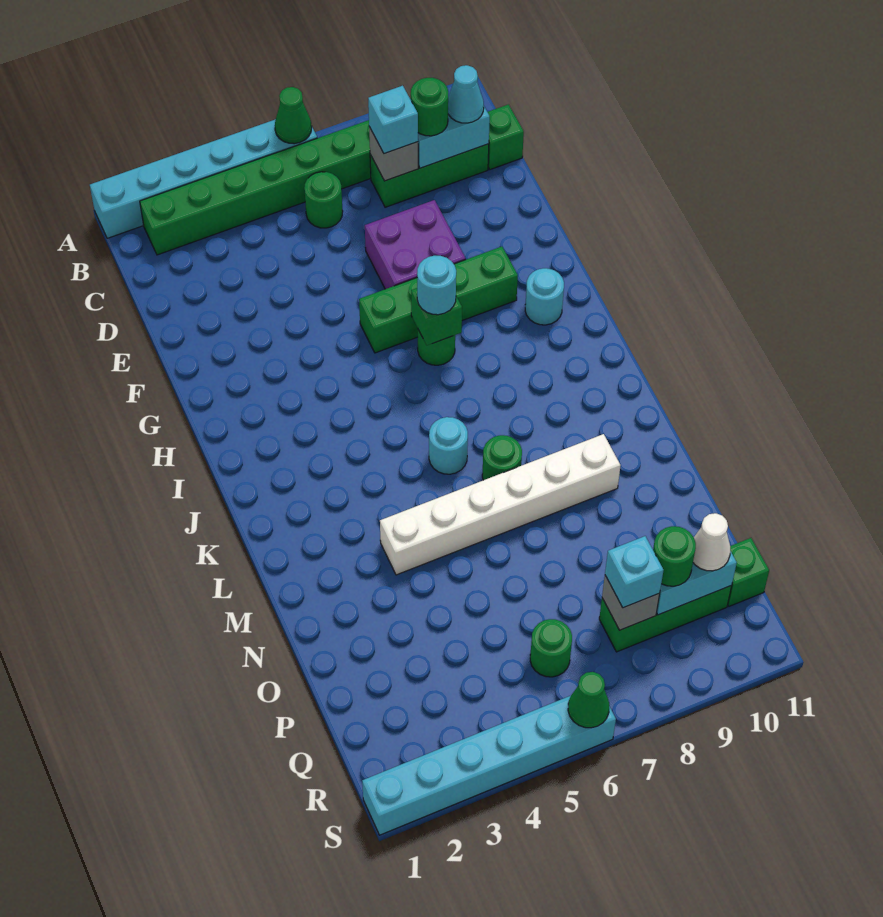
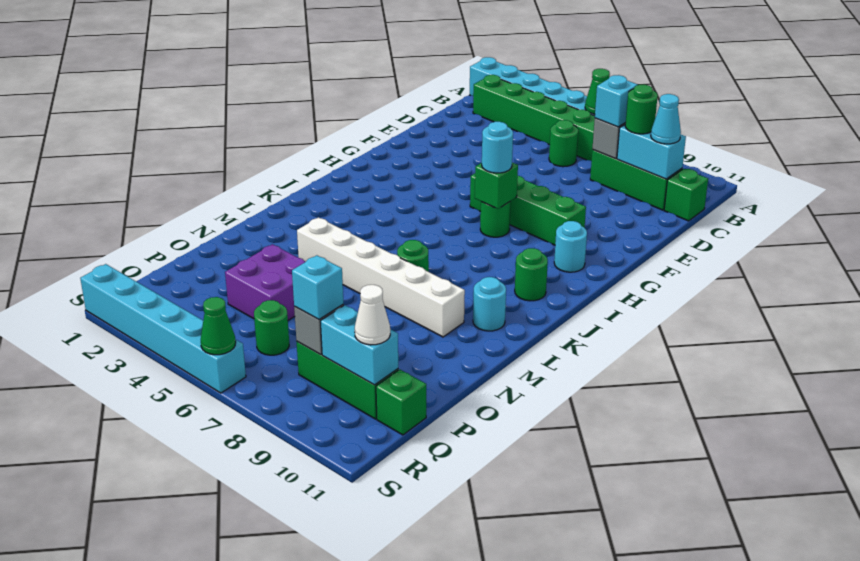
purple 2x2 brick [365,200,466,289] -> purple 2x2 brick moved to [225,244,306,320]
cyan 1x1 round brick [429,417,468,474] -> cyan 1x1 round brick moved to [473,277,506,331]
green 1x1 round brick [653,526,696,586] -> green 1x1 round brick moved to [515,248,548,301]

